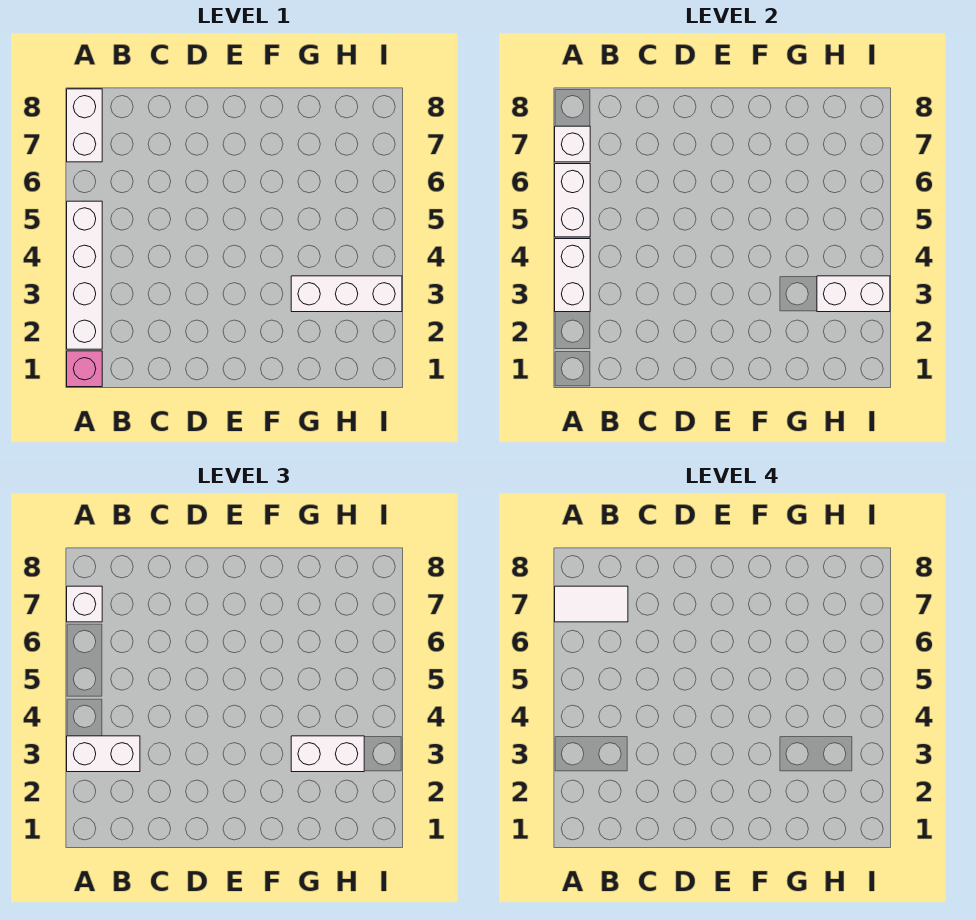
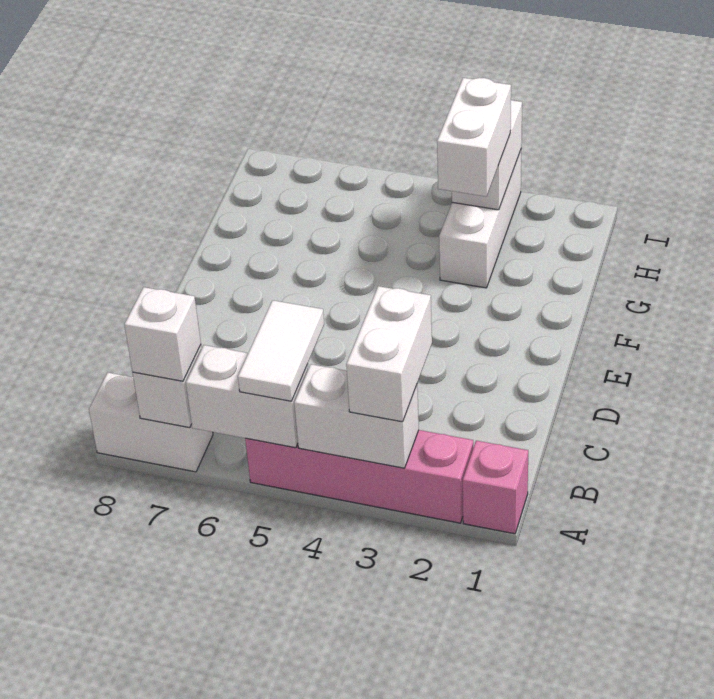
white 1x4 brick [67,201,102,349] -> pink 1x4 brick [245,430,473,523]
white 1x2 tile [555,586,628,622] -> white 1x2 tile moved to [238,300,324,401]

